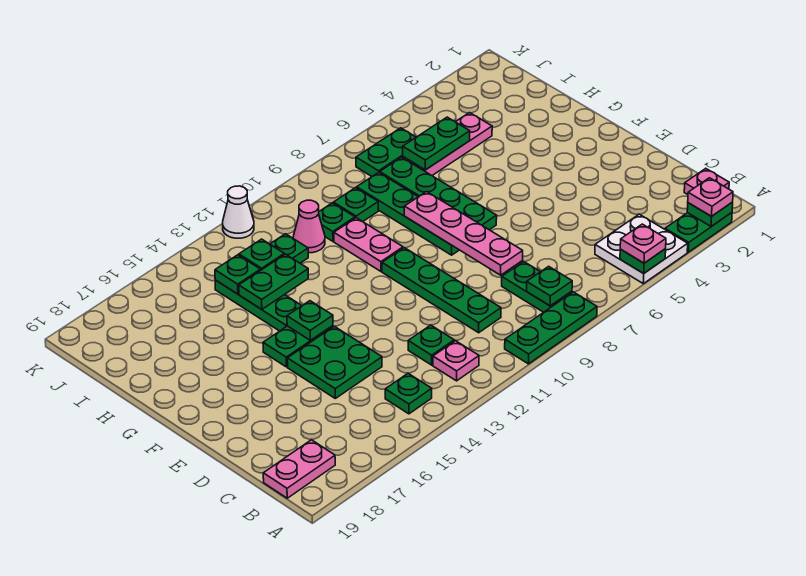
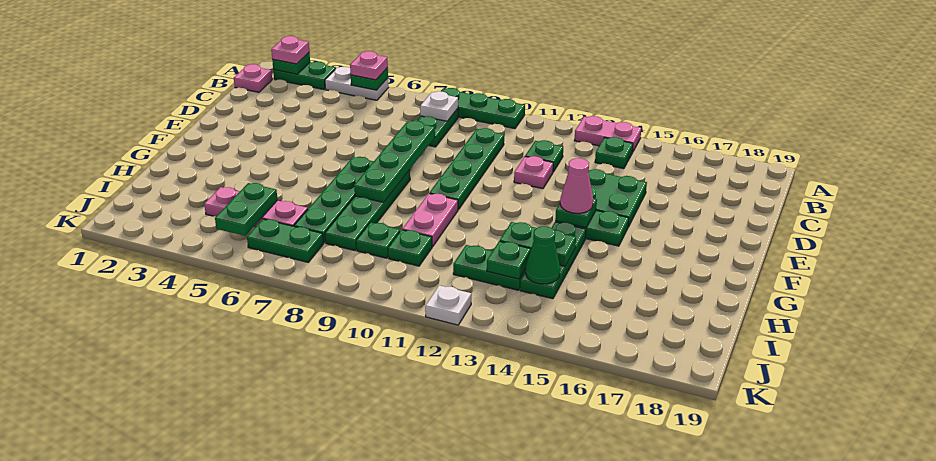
white 2x2 plate [595,214,688,284] -> white 1x2 plate [325,67,389,100]
green 1x1 plate [527,266,572,306] -> white 1x1 plate [420,91,458,121]
pink 1x1 plate [433,341,479,381] -> pink 1x1 plate moved to [514,156,553,189]
pink 1x2 plate [263,440,335,498] -> pink 1x2 plate moved to [574,116,641,152]
pink 1x4 plate [404,192,523,275] -> green 1x4 plate [354,121,435,202]
green 1x2 plate [403,117,470,170] -> green 1x2 plate turned to [215,183,278,236]
pink 1x1 cone [293,200,325,253] -> pink 1x1 cone moved to [560,158,593,213]
green 1x1 plate [215,255,261,294] -> green 1x1 cone [526,226,560,284]
white 1x1 cone [223,186,254,238] -> white 1x1 plate [425,285,471,325]

